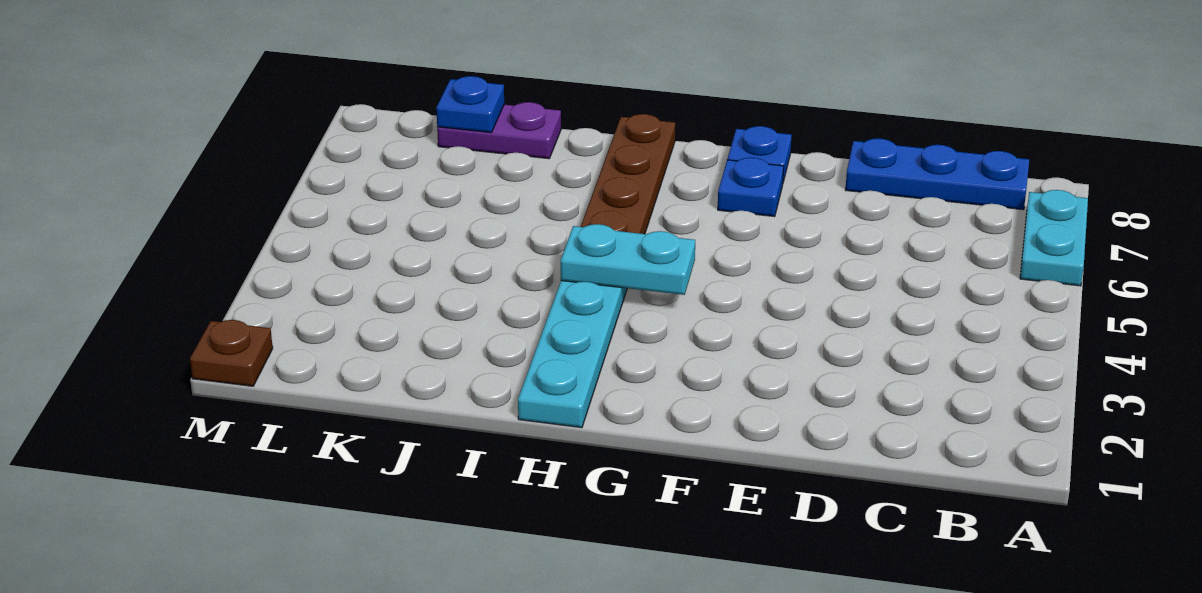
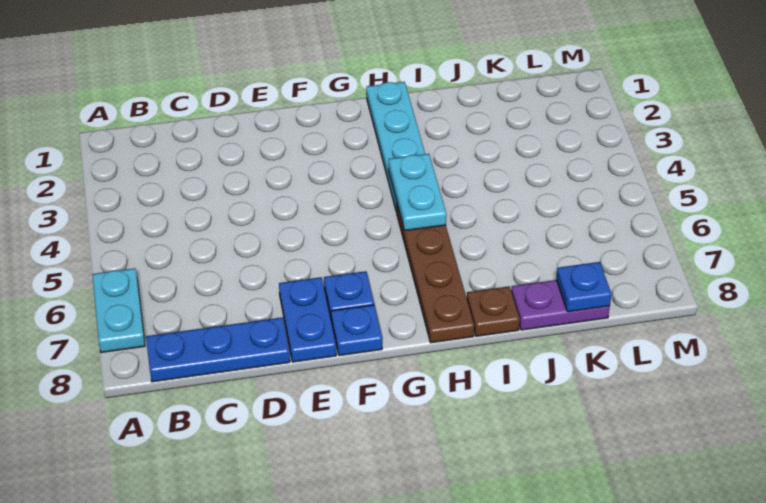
none -> blue 1x2 plate [279,277,336,362]
cyan 1x2 plate [561,224,695,295] -> cyan 1x2 plate turned to [389,154,446,231]
brown 1x1 plate [190,320,273,386] -> brown 1x1 plate moved to [467,286,520,336]

